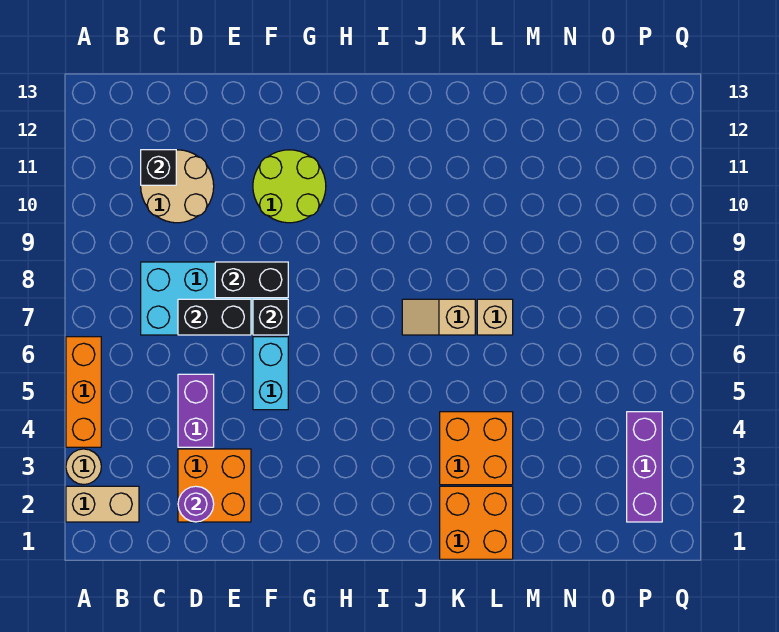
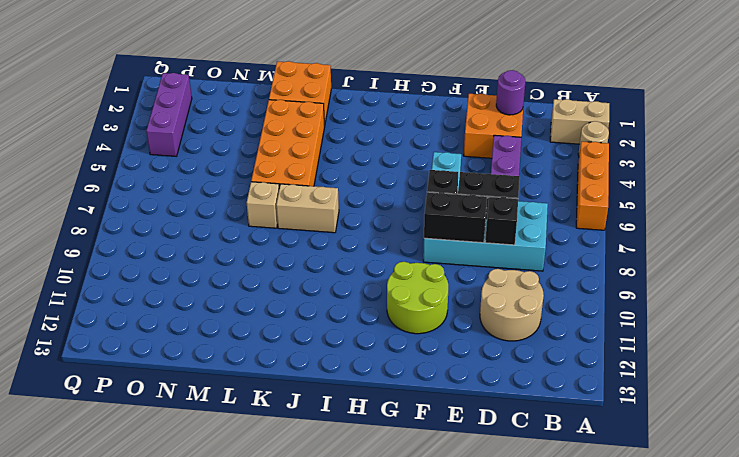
black 1x1 brick [141,150,176,185] -> black 1x1 brick moved to [485,197,518,245]
tan 1x2 slope [402,299,475,335] -> tan 1x2 brick [276,184,339,233]
orange 2x2 brick [440,412,513,485] -> orange 2x4 brick [251,100,325,188]

